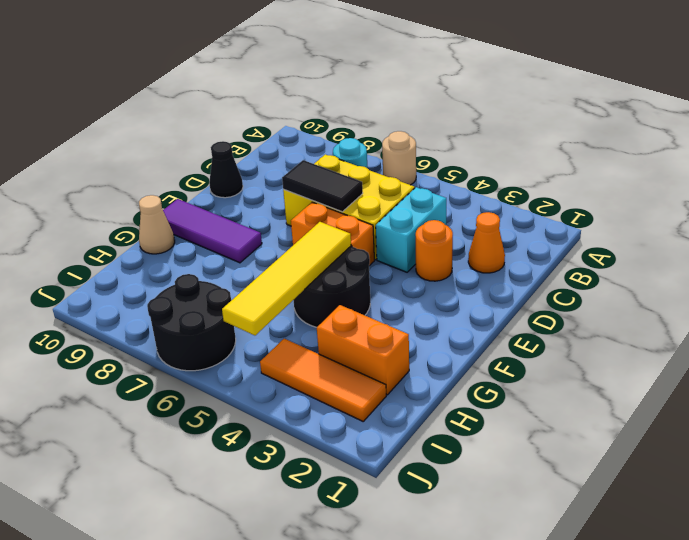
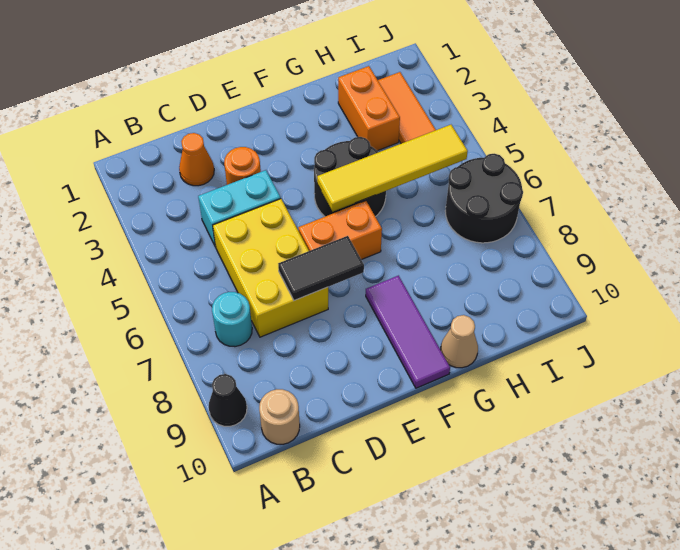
tan 1x1 round brick [382,131,416,185] -> tan 1x1 round brick moved to [259,389,300,444]
black 1x2 tile [282,160,363,212] -> black 1x2 tile turned to [278,236,364,301]
black 1x1 cone [209,141,243,198] -> black 1x1 cone moved to [209,374,247,426]
orange 1x2 brick [291,202,374,266] -> orange 1x2 brick turned to [298,201,382,260]

